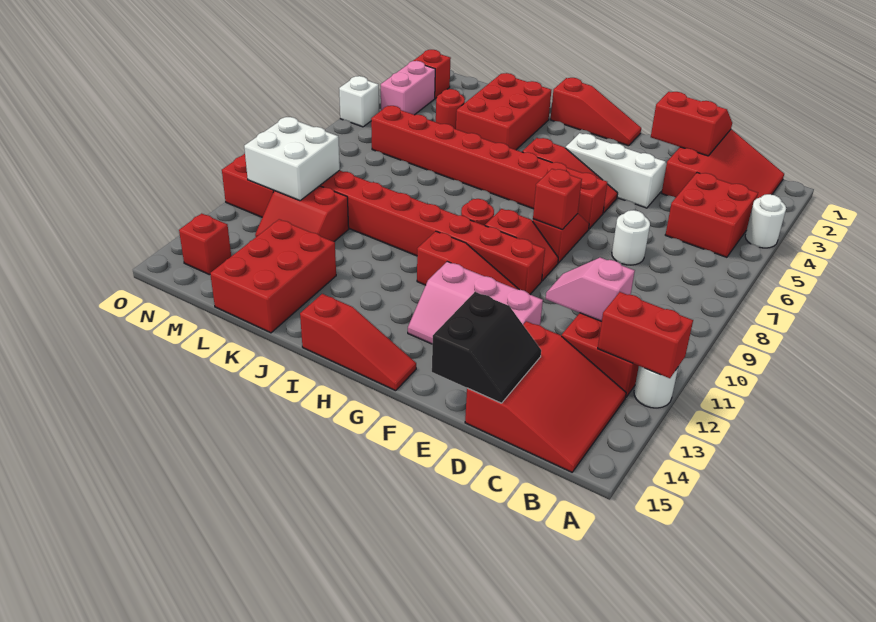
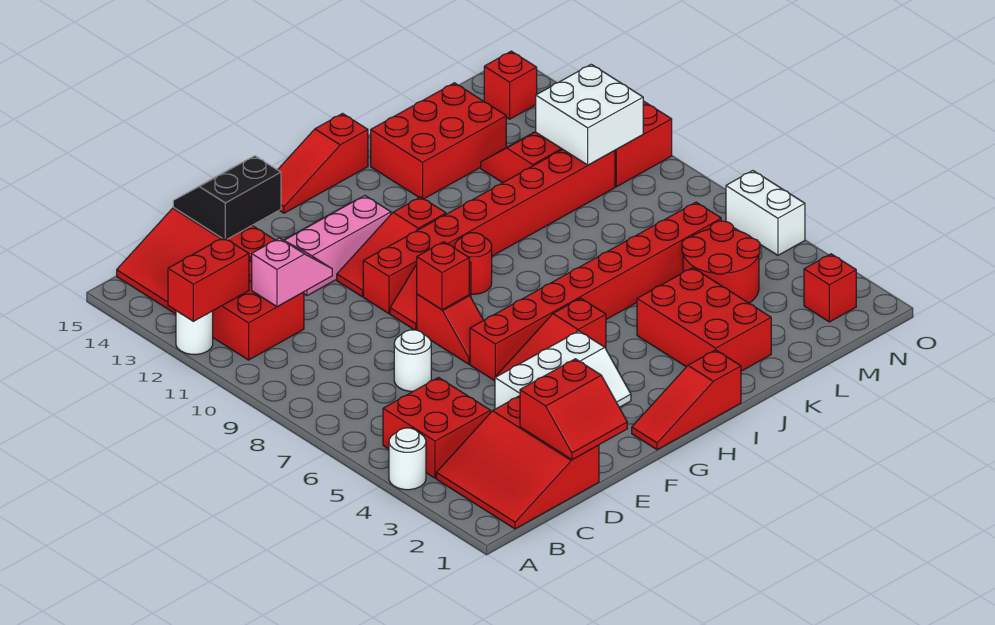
black 2x2 slope [432,292,541,403] -> black 2x2 slope turned to [173,156,281,239]
red 2x3 brick [210,219,336,333] -> red 2x3 brick turned to [371,83,506,199]
red 1x1 round brick [436,89,465,129] -> red 2x2 round brick [682,221,760,303]
pink 1x2 brick [381,61,435,115] -> none
white 1x1 brick [339,76,379,127] -> white 1x2 brick [726,171,805,255]

